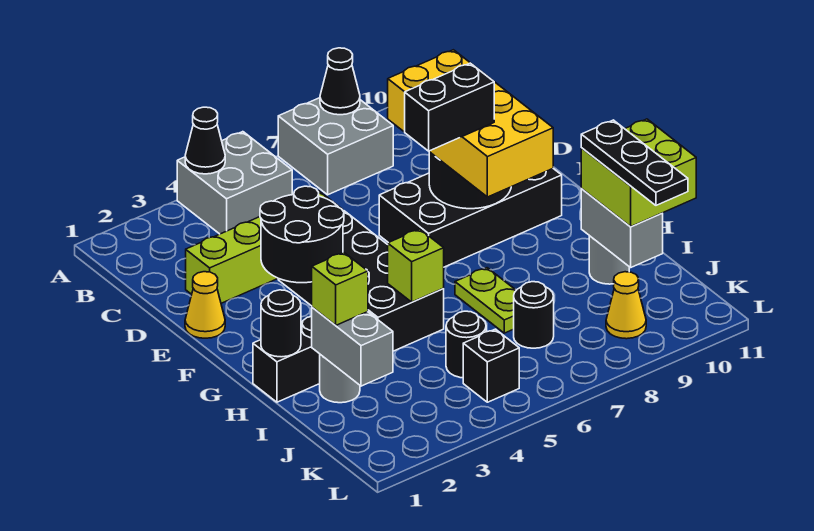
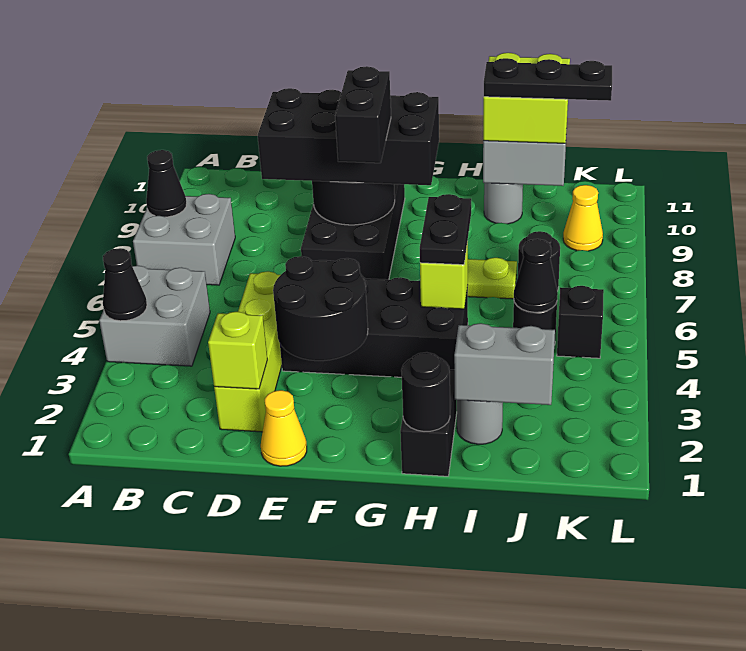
yellow 2x4 brick [388,50,553,197] -> black 2x4 brick [258,88,439,185]
none -> black 1x2 plate [420,194,471,265]
lime 1x1 brick [312,252,368,325] -> lime 1x1 brick moved to [208,312,267,389]
none -> black 1x1 cone [514,239,558,312]

